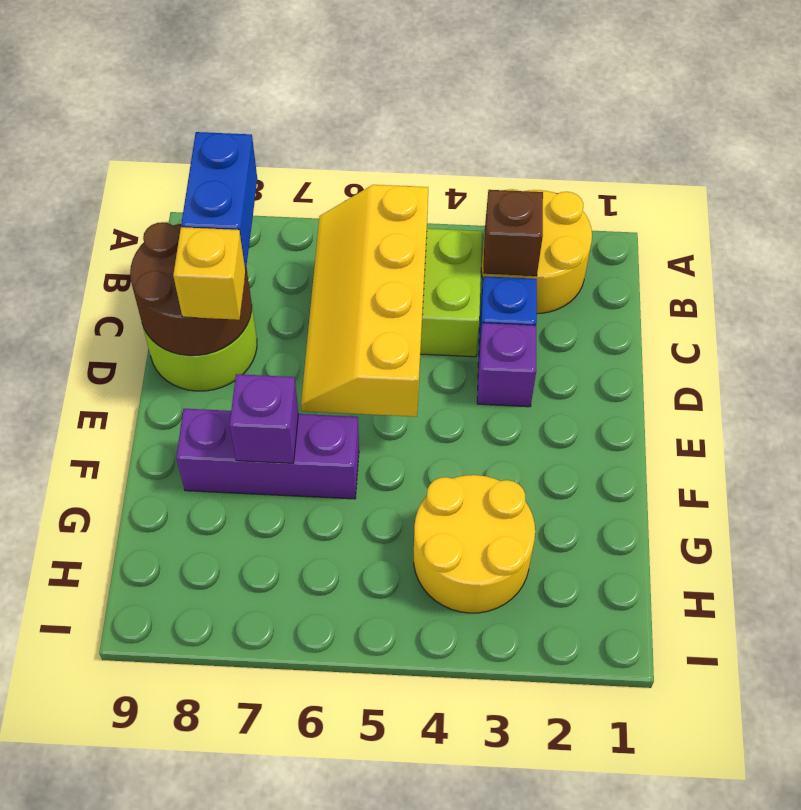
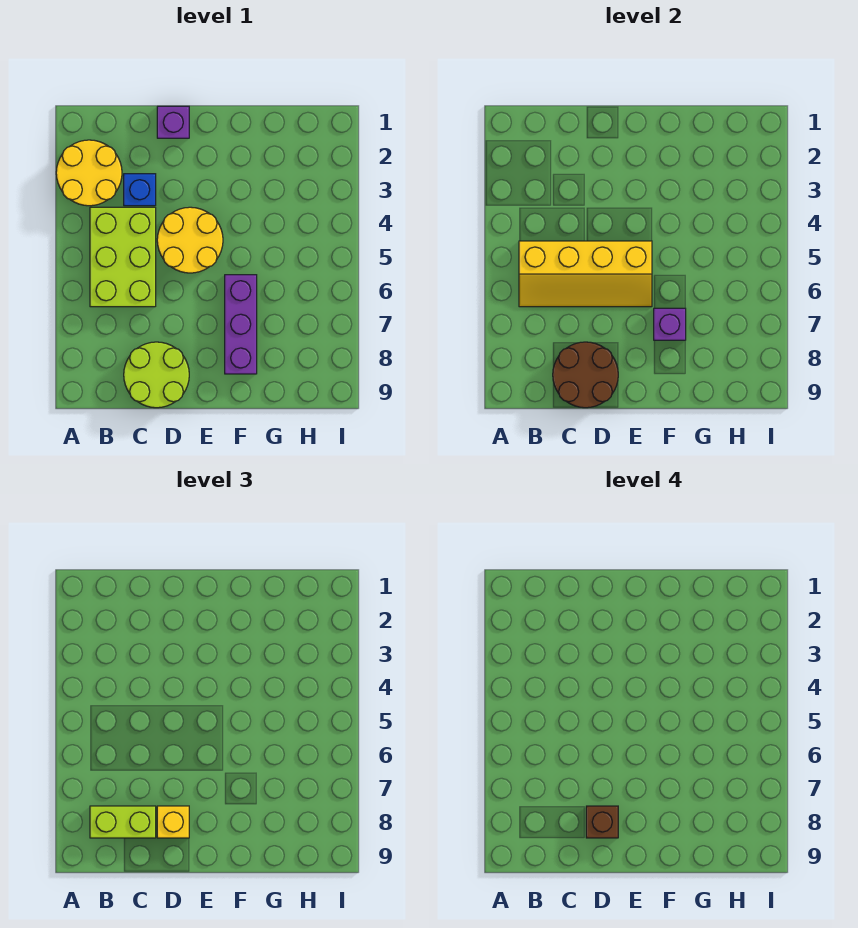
brown 1x1 brick [483,190,543,276] -> brown 1x1 brick moved to [586,806,618,838]
blue 1x2 brick [181,132,257,270] -> lime 1x2 brick [90,806,156,838]
purple 1x1 brick [477,323,536,407] -> purple 1x1 brick moved to [157,106,189,138]
yellow 2x2 round brick [414,475,535,613] -> yellow 2x2 round brick moved to [157,207,223,273]

